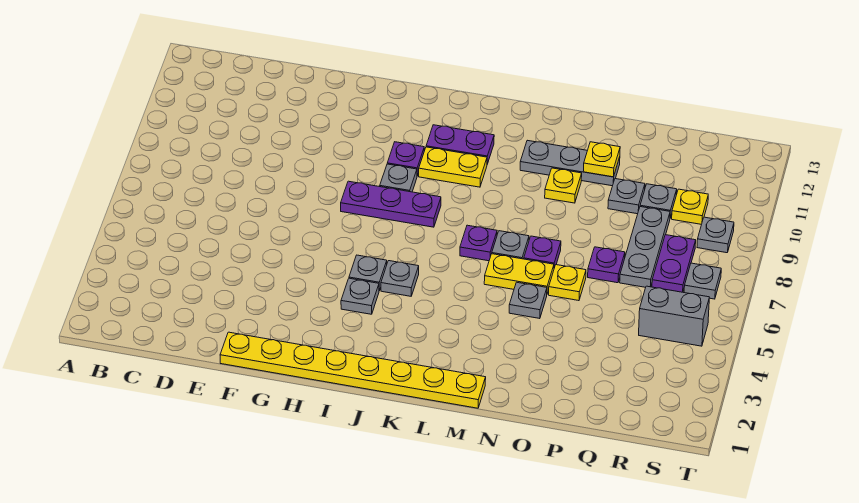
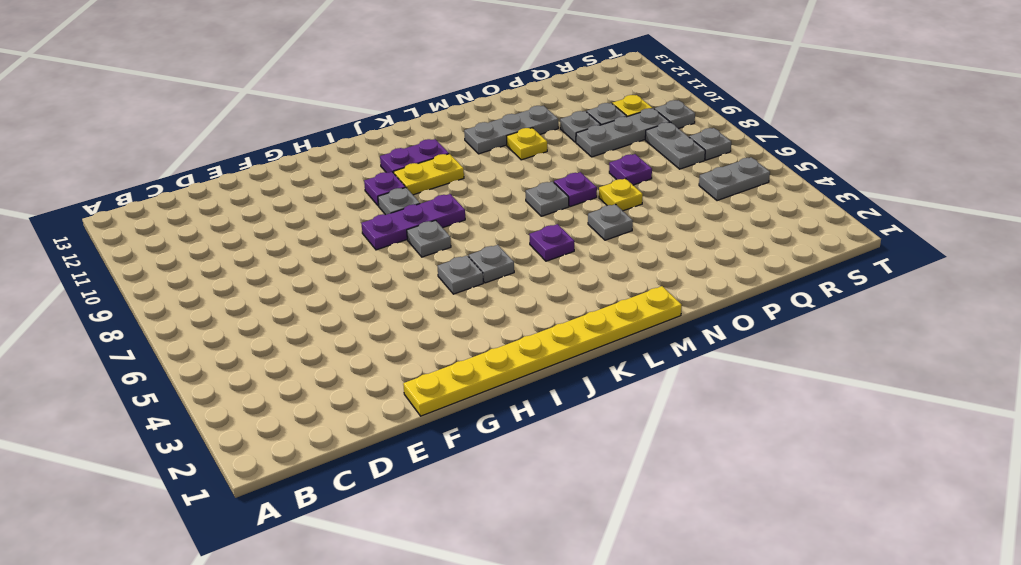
grey 1x1 plate [341,278,379,314] -> grey 1x1 plate moved to [407,220,451,257]
purple 1x1 plate [460,225,497,261] -> purple 1x1 plate moved to [529,224,574,261]
yellow 1x2 plate [484,254,554,294] -> none
yellow 1x1 plate [583,142,620,177] -> none
grey 1x3 plate [620,207,670,287] -> grey 1x3 plate turned to [576,108,669,157]
grey 1x2 brick [639,286,709,346] -> grey 1x2 plate [699,157,770,201]
purple 1x2 plate [652,235,696,292] -> grey 1x2 plate [645,122,705,169]

